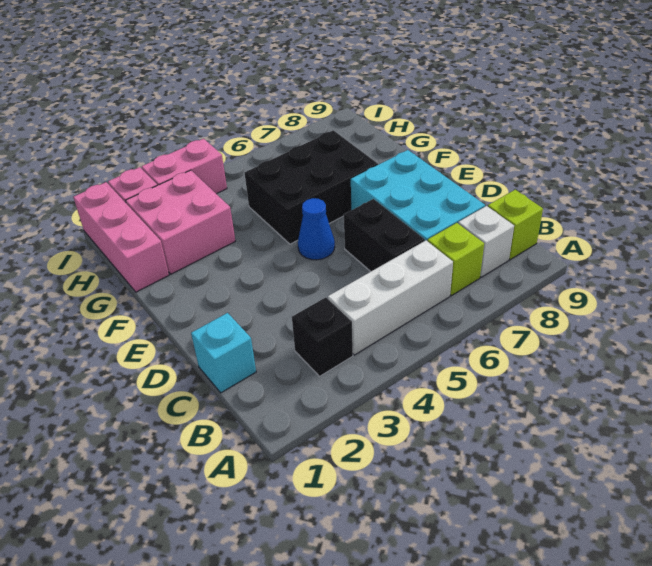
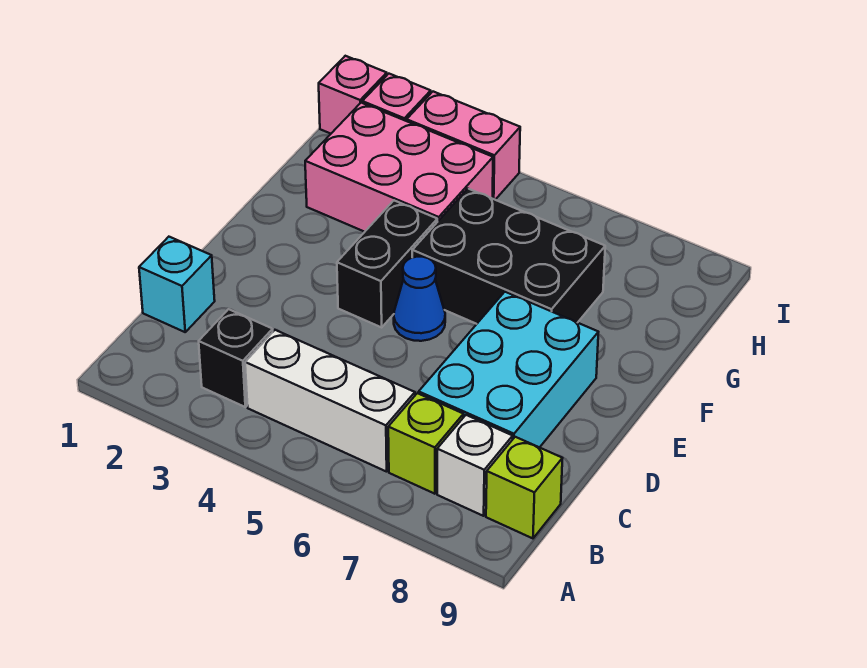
black 1x2 brick [344,199,425,272] -> black 1x2 brick moved to [337,201,437,327]
pink 1x3 brick [73,182,169,292] -> pink 1x1 brick [319,56,387,134]
pink 2x2 brick [126,170,235,274] -> pink 2x3 brick [305,103,493,232]

